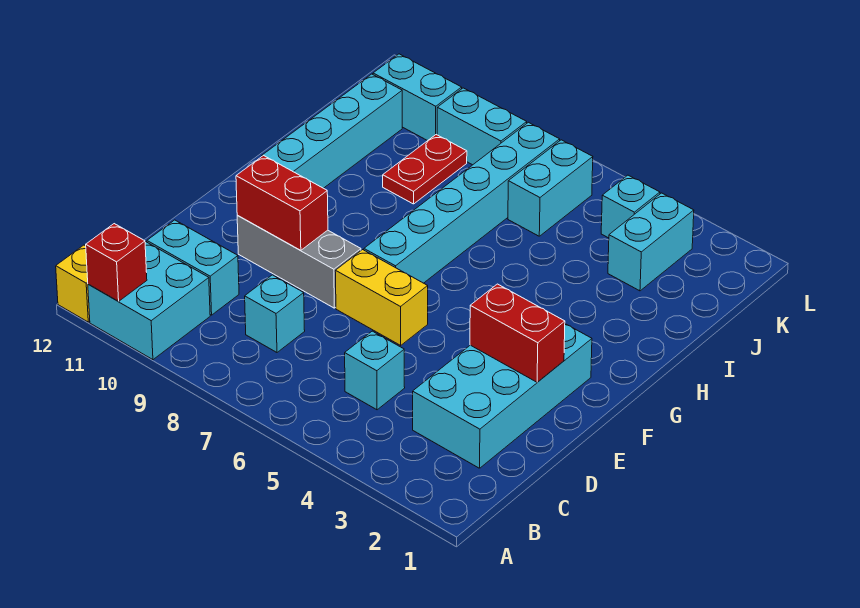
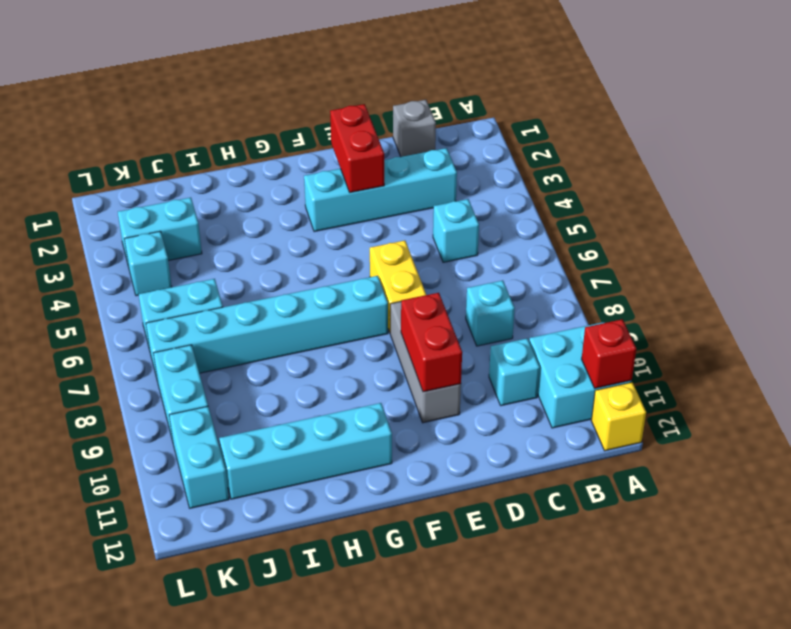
none -> grey 1x1 brick [393,100,436,157]
cyan 2x4 brick [413,324,592,468] -> cyan 1x4 brick [304,148,457,232]
cyan 1x2 brick [147,220,239,315] -> cyan 1x1 brick [489,338,540,406]
red 1x2 plate [383,135,467,204] -> none

